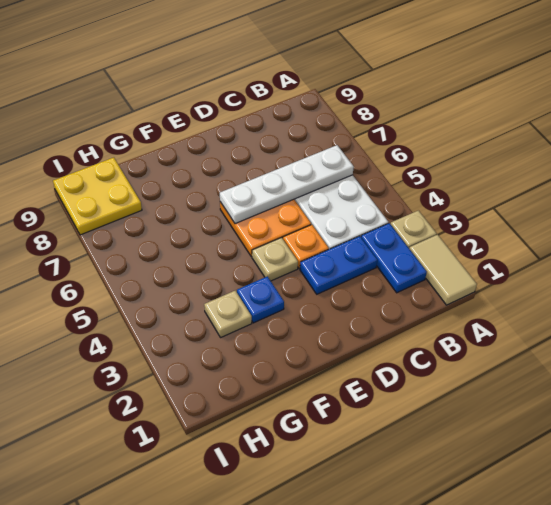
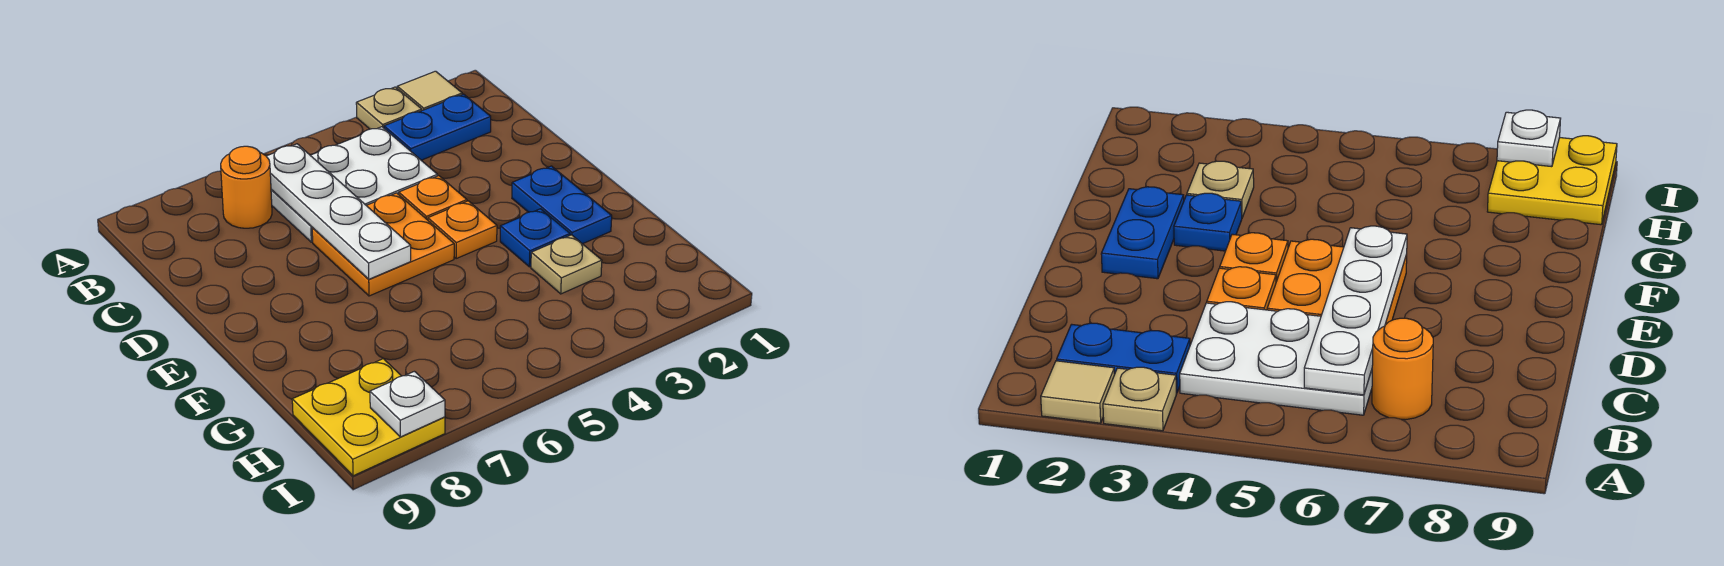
tan 1x2 tile [409,235,477,305] -> tan 1x1 tile [397,71,462,110]
none -> orange 1x1 round brick [221,146,272,228]
blue 1x2 plate [300,236,377,294] -> blue 1x2 plate moved to [512,166,612,244]
tan 1x1 plate [252,238,298,281] -> orange 1x1 plate [428,201,497,258]
none -> white 1x1 plate [370,371,445,437]

